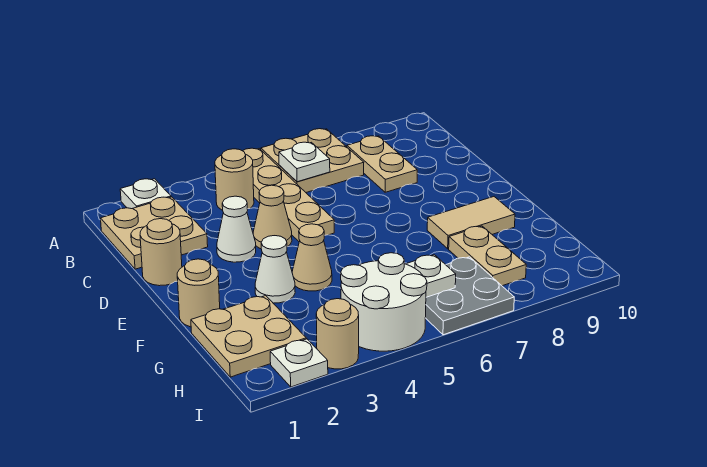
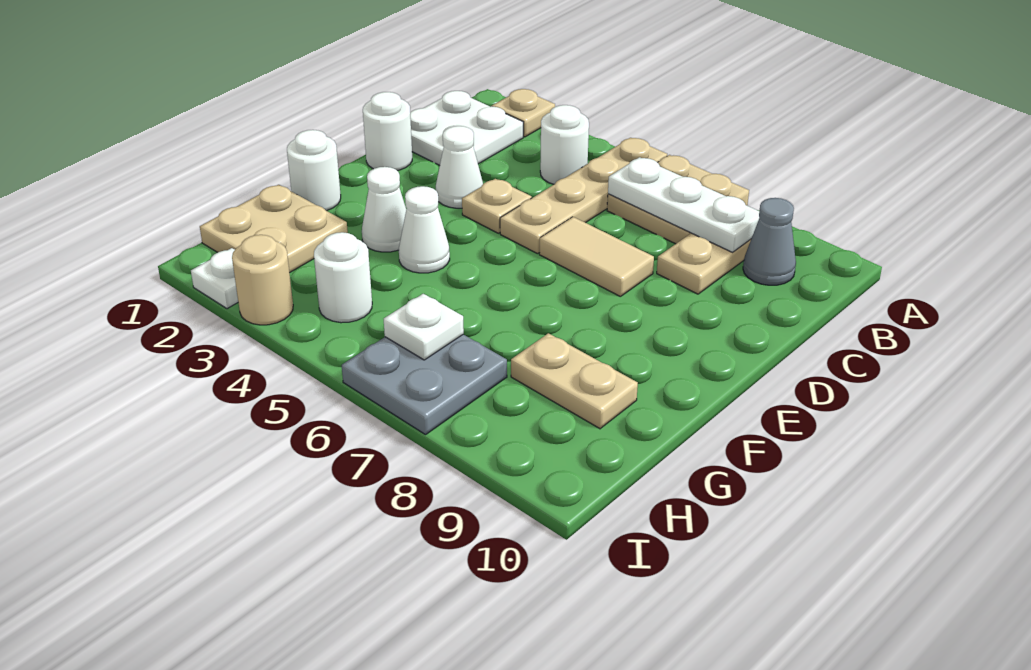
white 1x1 plate [120,179,171,209] -> tan 1x1 plate [492,89,555,137]
tan 2x2 plate [101,197,208,269] -> white 2x2 plate [410,91,523,165]
tan 1x1 round brick [215,149,254,210] -> white 1x1 round brick [540,105,589,184]
white 1x1 plate [279,142,330,182] -> white 1x3 plate [608,157,759,252]
none -> grey 1x1 cone [743,198,796,285]
tan 1x1 round brick [140,219,182,286] -> white 1x1 round brick [363,92,412,171]
tan 1x1 cone [253,185,292,249] -> tan 1x1 plate [462,179,532,233]
tan 1x1 round brick [177,259,220,327] -> white 1x1 round brick [287,130,341,211]
tan 1x1 cone [292,224,332,291] -> white 1x1 cone [399,186,450,273]
tan 1x2 tile [427,197,515,249] -> tan 1x2 tile moved to [539,217,654,296]
tan 1x2 plate [449,226,526,286] -> tan 1x2 plate turned to [511,333,638,429]
white 2x2 round brick [341,253,427,351] -> white 1x1 round brick [314,232,372,323]

